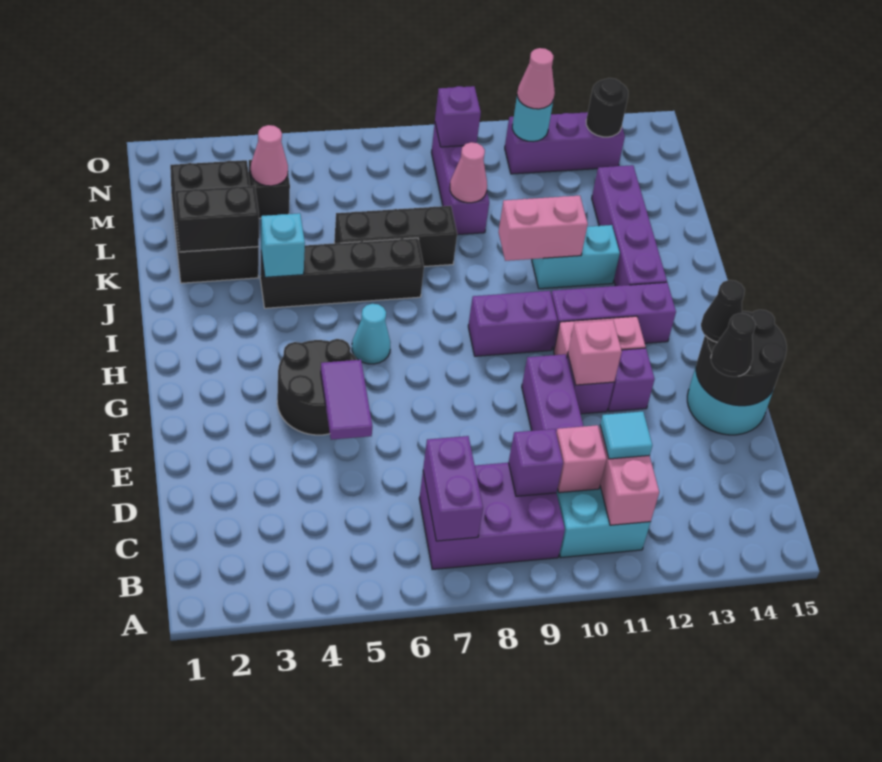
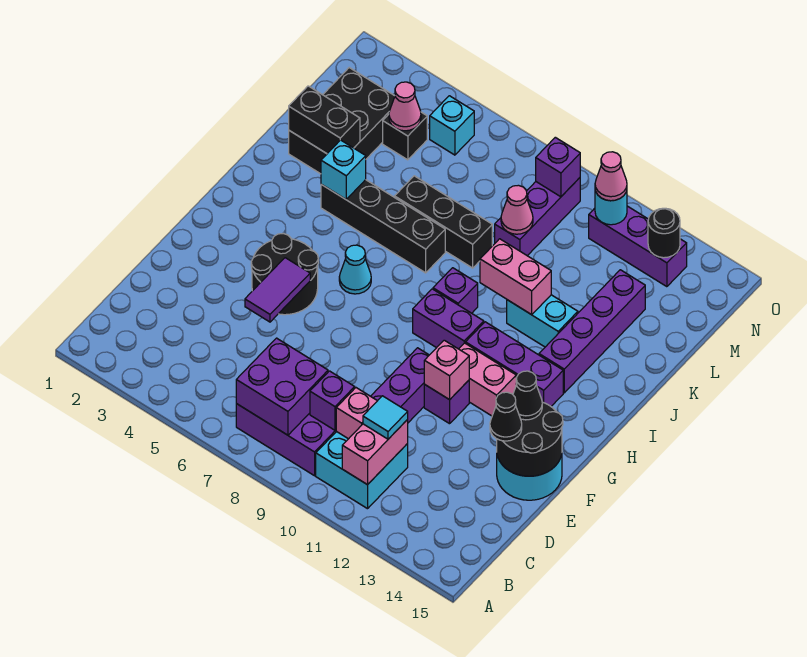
purple 1x2 brick [423,436,483,541] -> purple 2x2 brick [236,338,328,435]
purple 1x1 brick [608,348,654,412] -> purple 1x1 brick moved to [433,268,478,313]
none -> cyan 1x1 brick [430,96,474,155]

